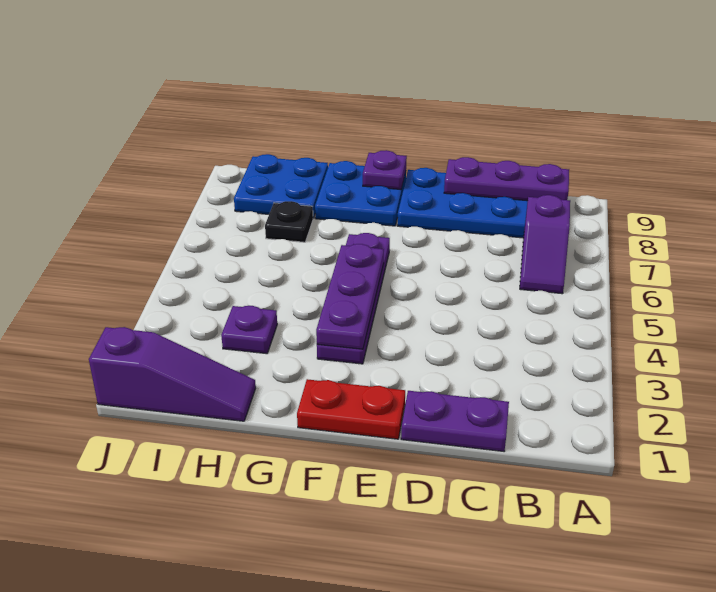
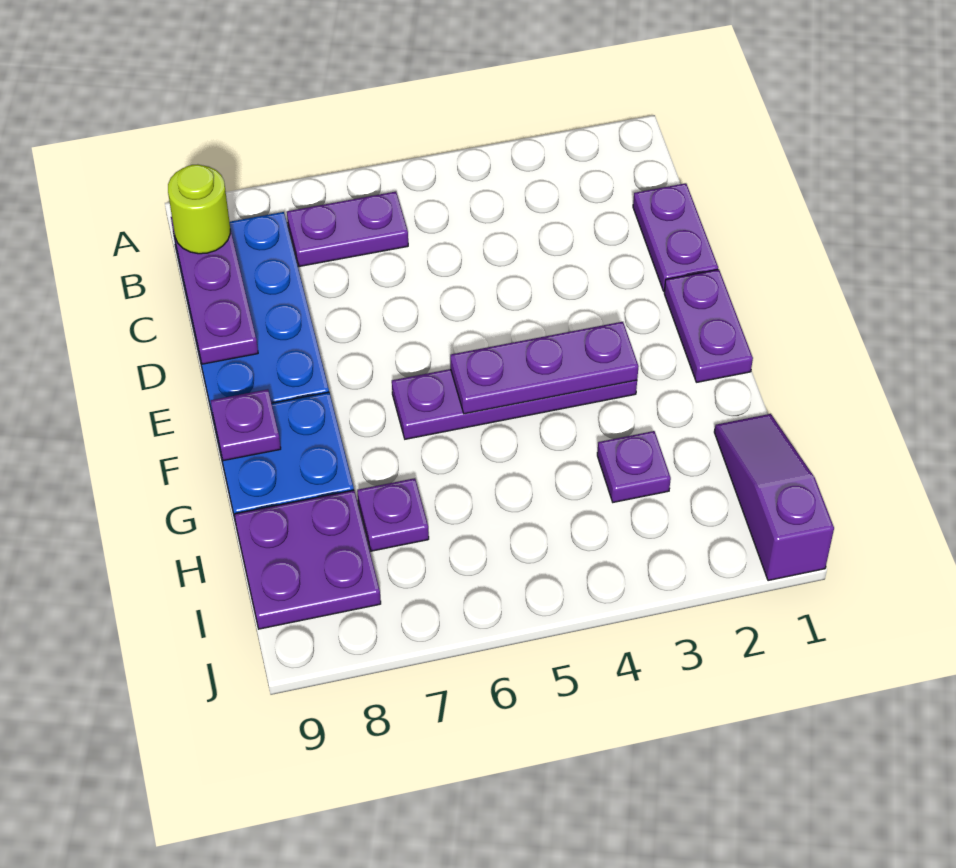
purple 1x2 slope [520,195,570,294] -> purple 1x2 plate [287,192,408,267]
none -> lime 1x1 round brick [168,164,230,254]
red 1x2 plate [297,379,405,439] -> purple 1x2 plate [664,269,753,382]
black 1x1 plate [265,201,313,242] -> purple 1x1 plate [357,478,429,551]
blue 2x2 plate [234,154,328,218] -> purple 2x2 plate [234,490,381,629]

